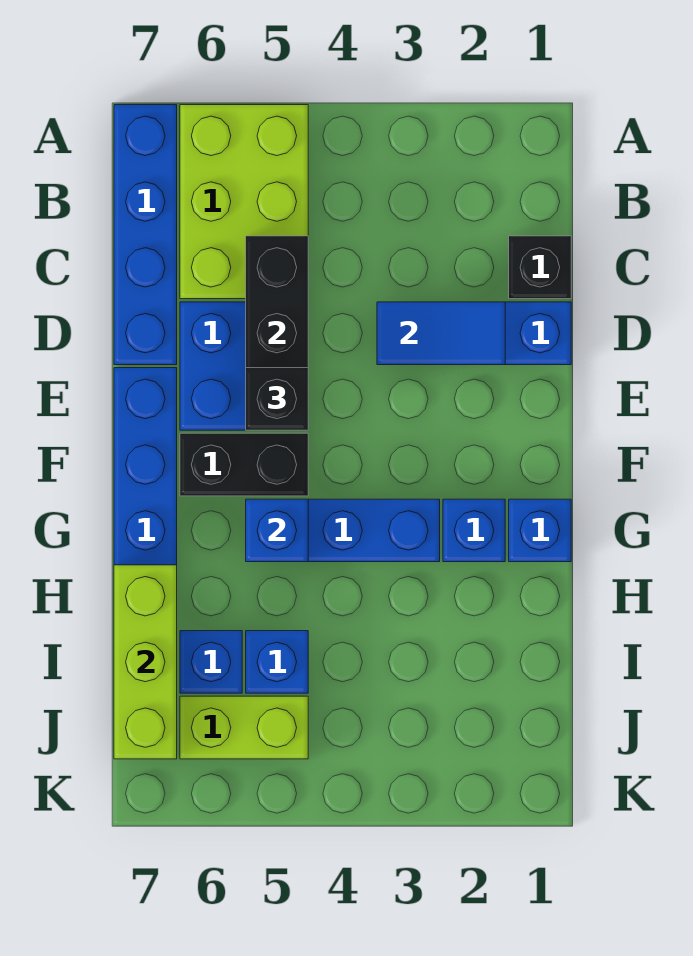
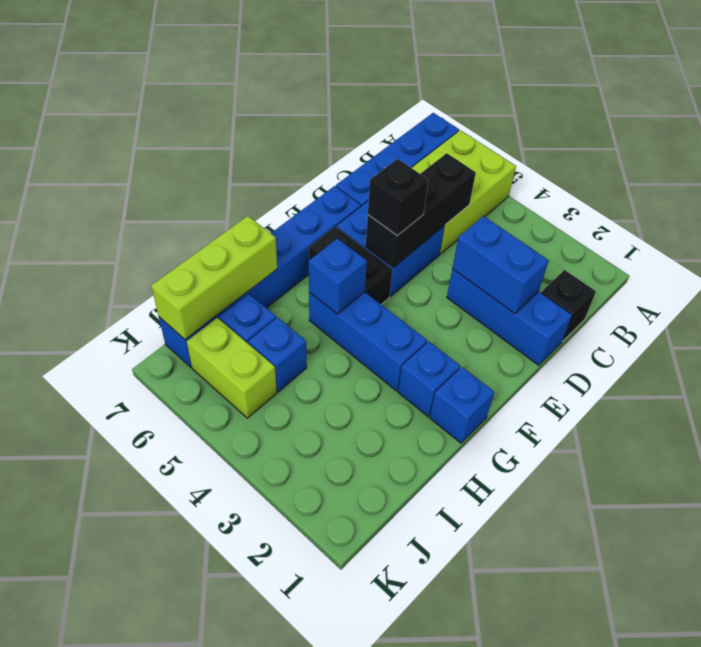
blue 1x2 tile [377,302,505,365] -> blue 1x2 brick [452,216,549,313]

